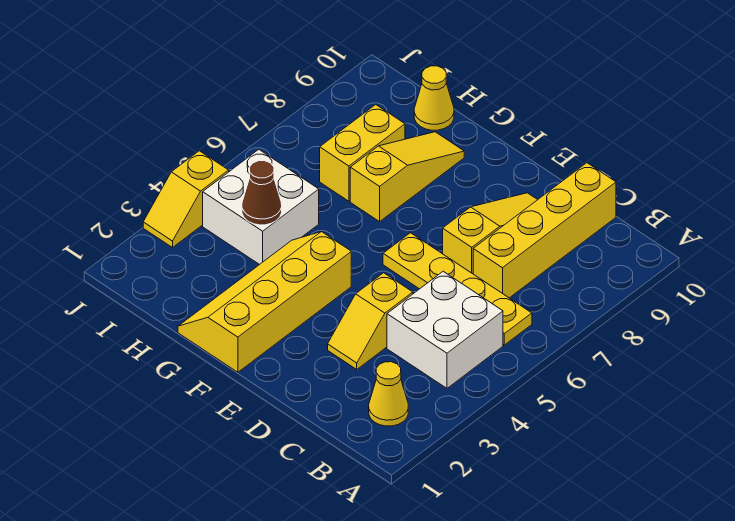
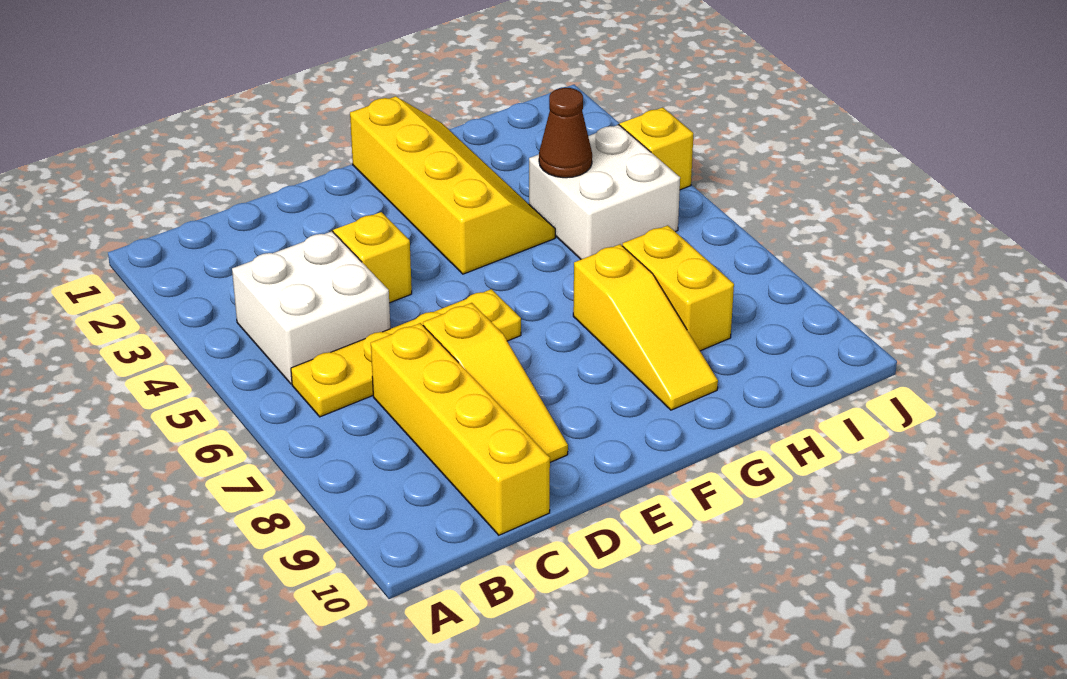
yellow 1x1 cone [369,362,408,426] -> none
yellow 1x1 cone [414,66,454,130] -> none

